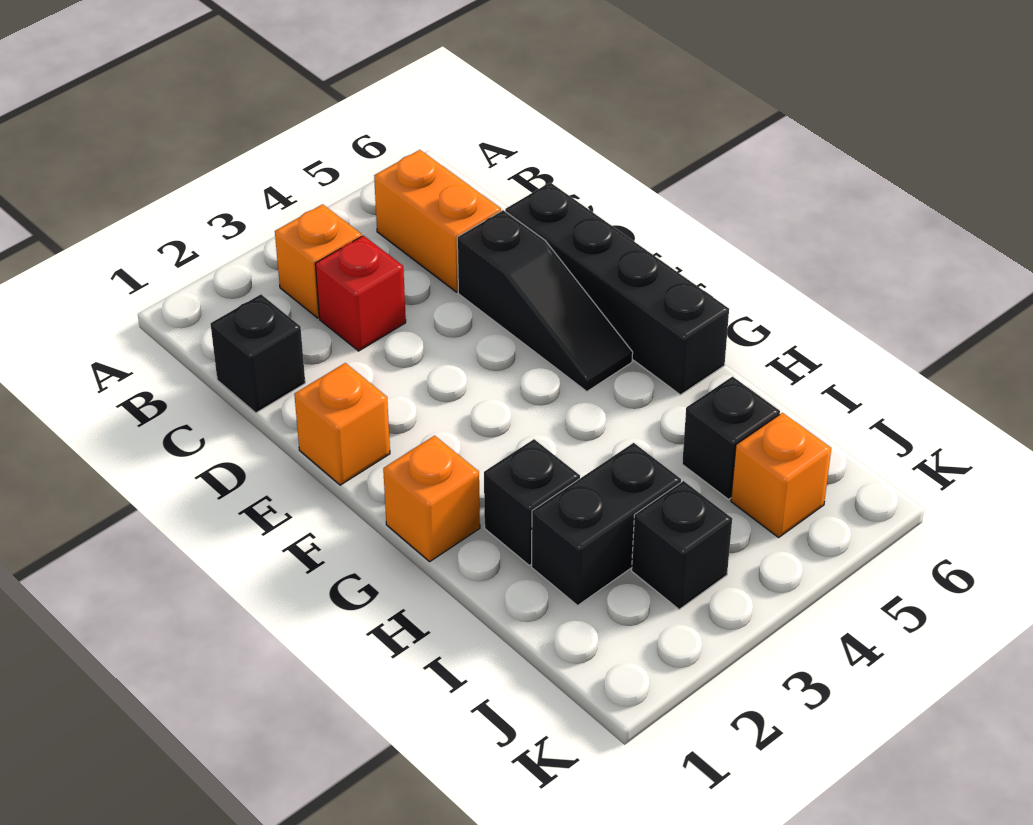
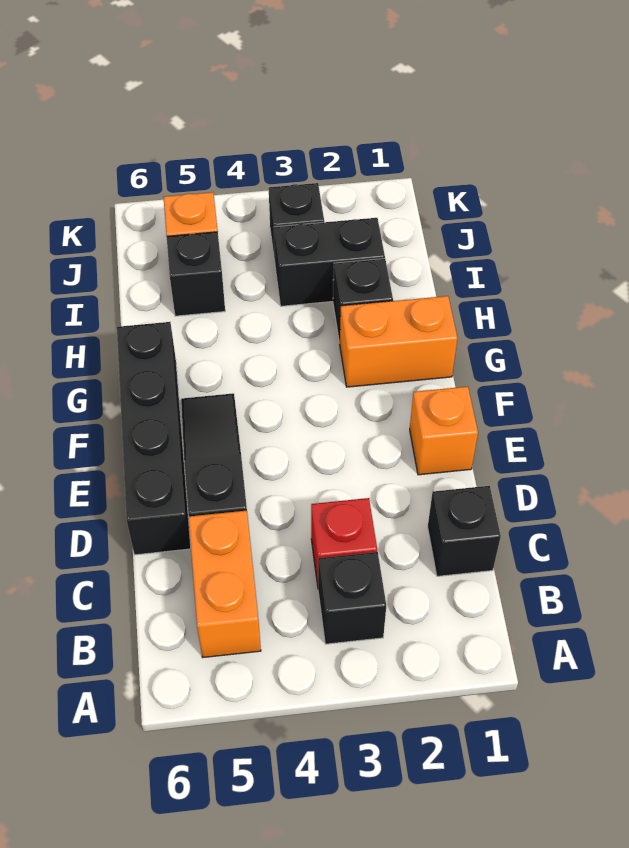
orange 1x1 brick [275,204,362,318] -> black 1x1 brick [318,552,386,644]
orange 1x1 brick [383,436,480,562] -> orange 1x2 brick [340,296,458,387]

